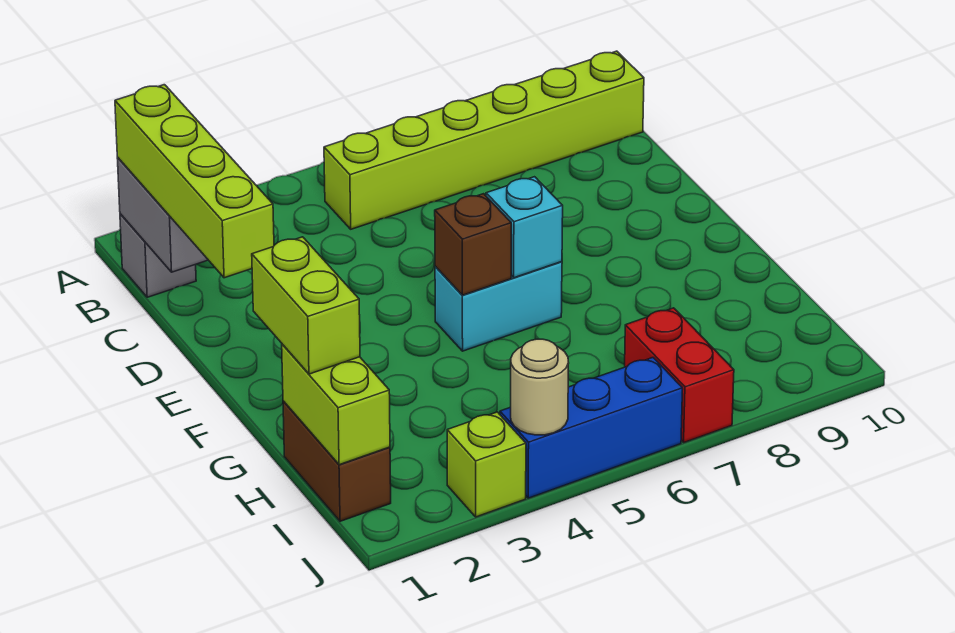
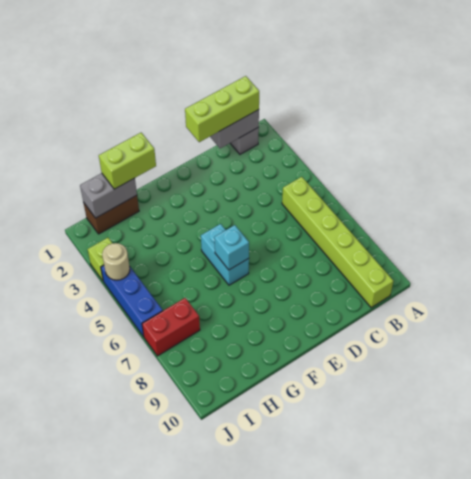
lime 1x4 brick [115,85,274,278] -> lime 1x3 brick [185,76,259,142]
brown 1x1 brick [435,194,511,295] -> none
lime 1x2 brick [282,344,390,465] -> grey 1x2 brick [80,173,137,218]

